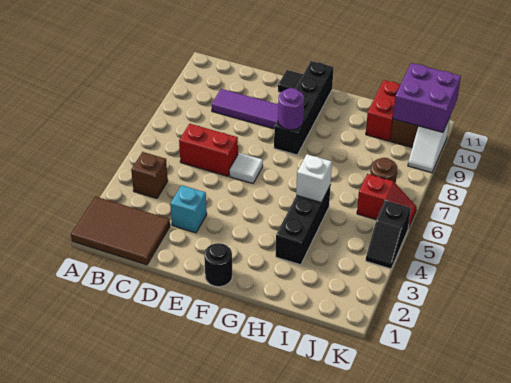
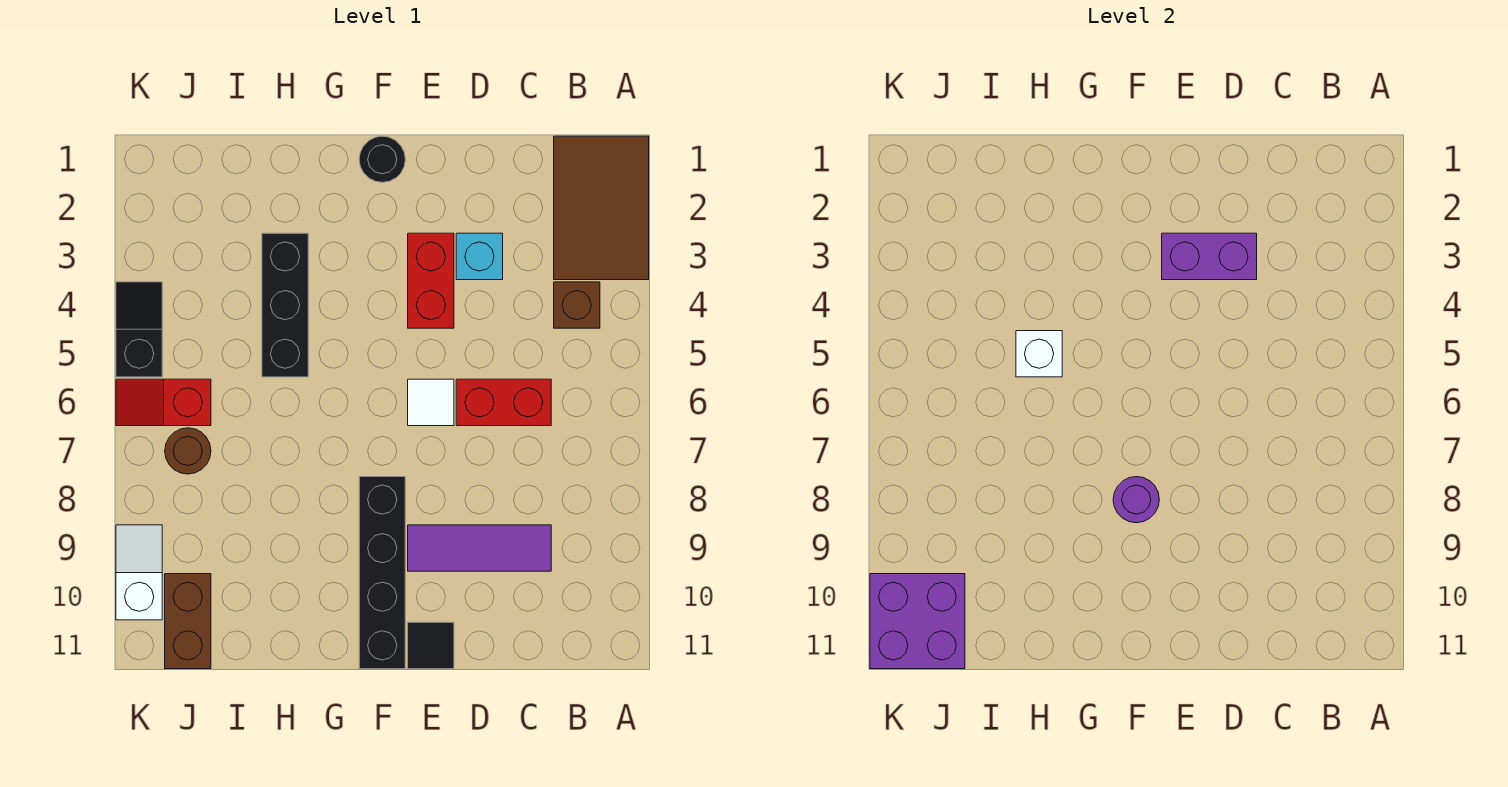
brown 2x3 tile [71,197,170,265] -> brown 2x3 tile turned to [554,136,649,280]
none -> purple 1x2 brick [1162,233,1257,280]
red 1x2 brick [366,80,401,141] -> red 1x2 brick moved to [408,233,454,328]

